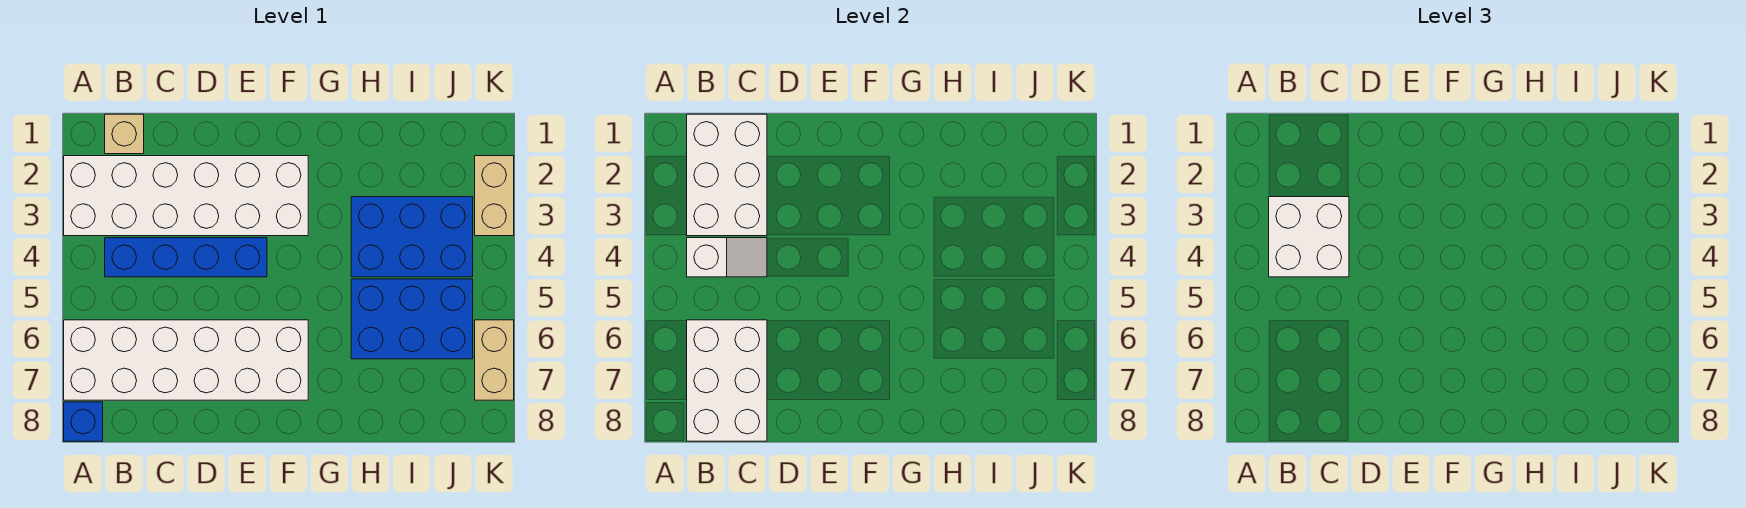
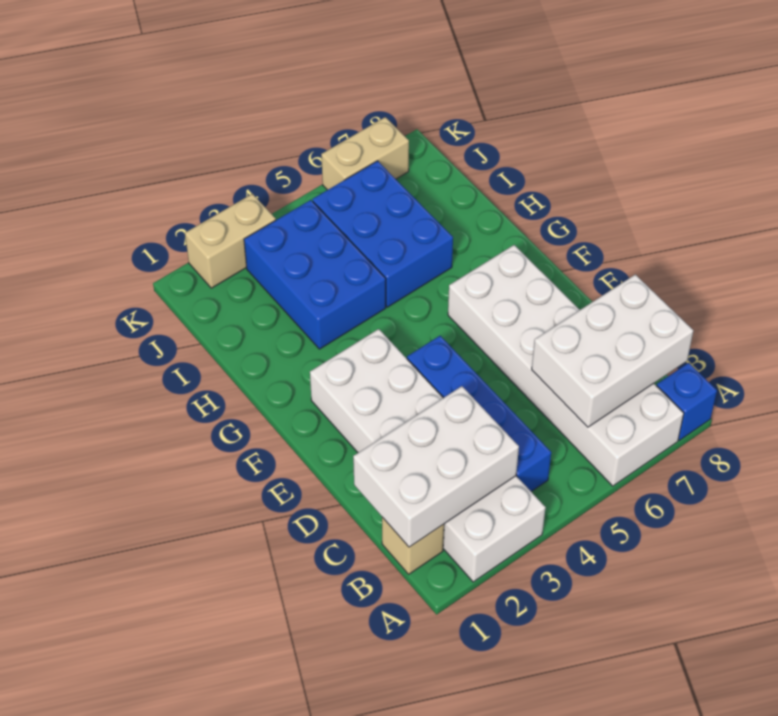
white 2x2 brick [1269,197,1349,277] -> none
white 1x2 slope [687,238,767,277] -> none

